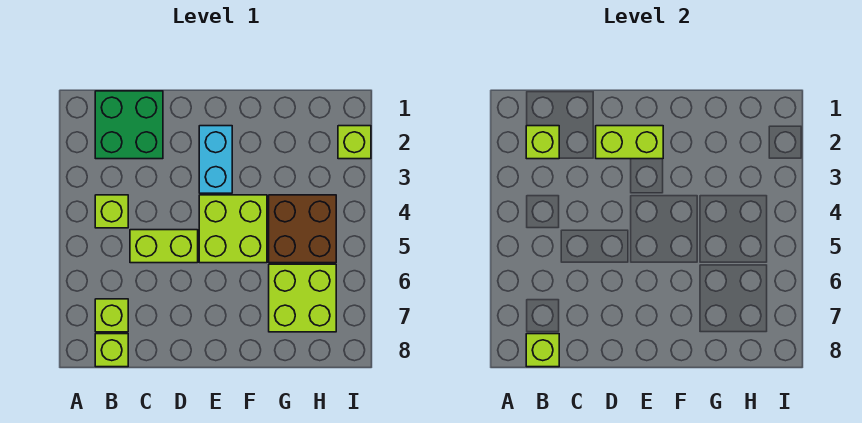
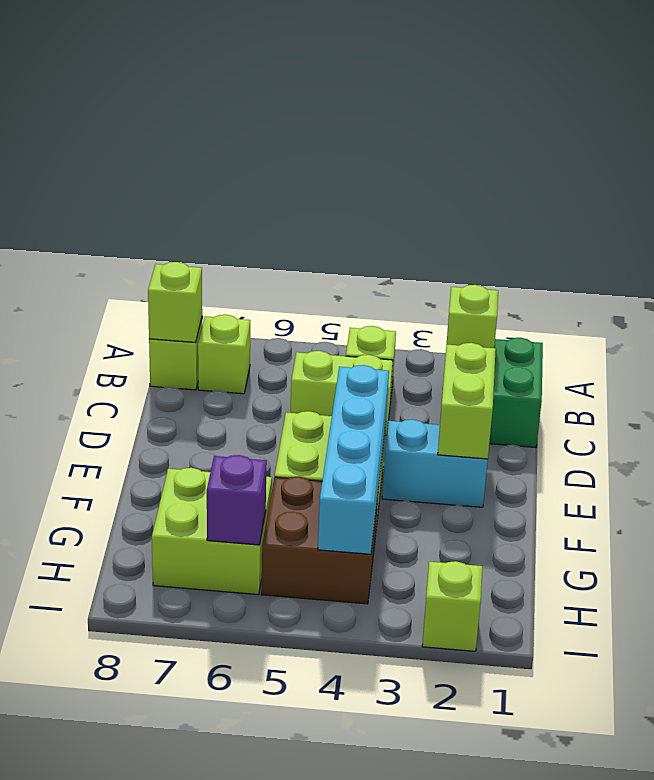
lime 1x2 brick [130,230,198,263] -> lime 1x2 brick turned to [290,351,393,435]
none -> cyan 1x4 brick [318,365,389,554]
none -> purple 1x1 brick [207,455,267,545]

